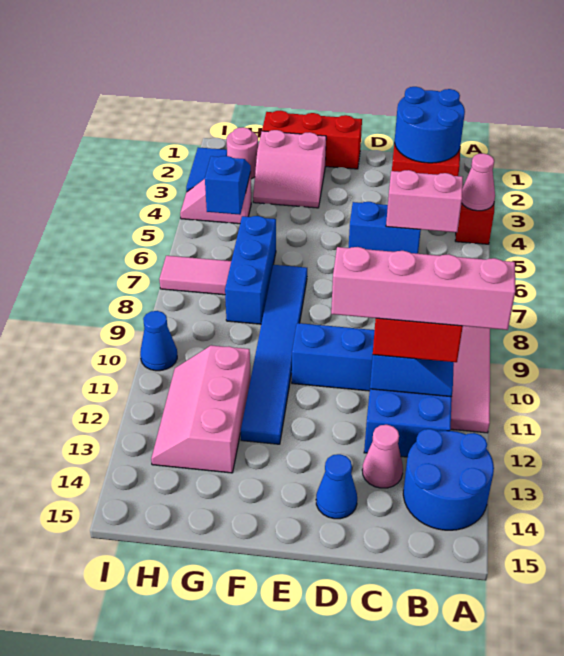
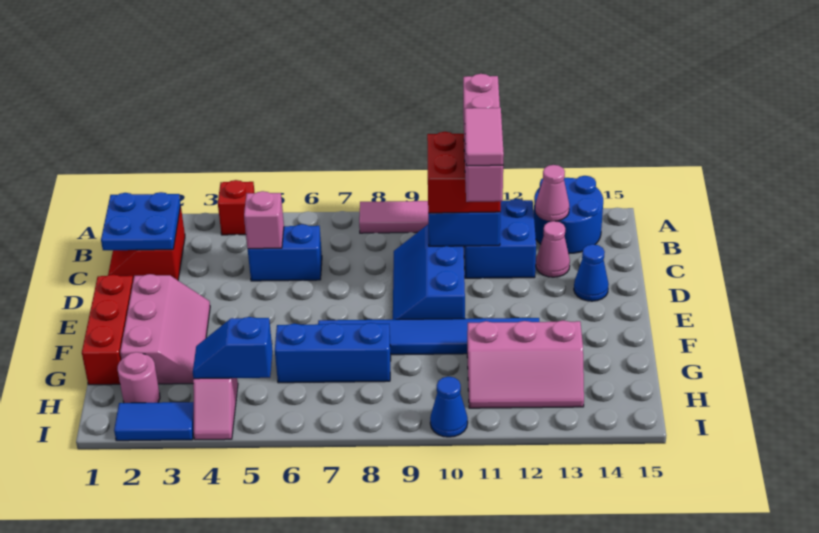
pink 1x1 cone [462,153,495,211] -> pink 1x1 cone moved to [535,165,569,221]
blue 2x2 round brick [395,87,465,163] -> blue 2x2 plate [101,192,181,250]
pink 1x2 brick [386,170,463,232] -> pink 1x1 brick [244,191,284,249]
blue 1x2 brick [349,202,421,254] -> blue 1x2 brick turned to [248,224,322,281]
pink 2x2 slope [253,130,326,208] -> pink 2x3 slope [120,274,210,384]
pink 1x2 tile [159,256,231,295] -> pink 1x2 tile moved to [465,108,504,166]

